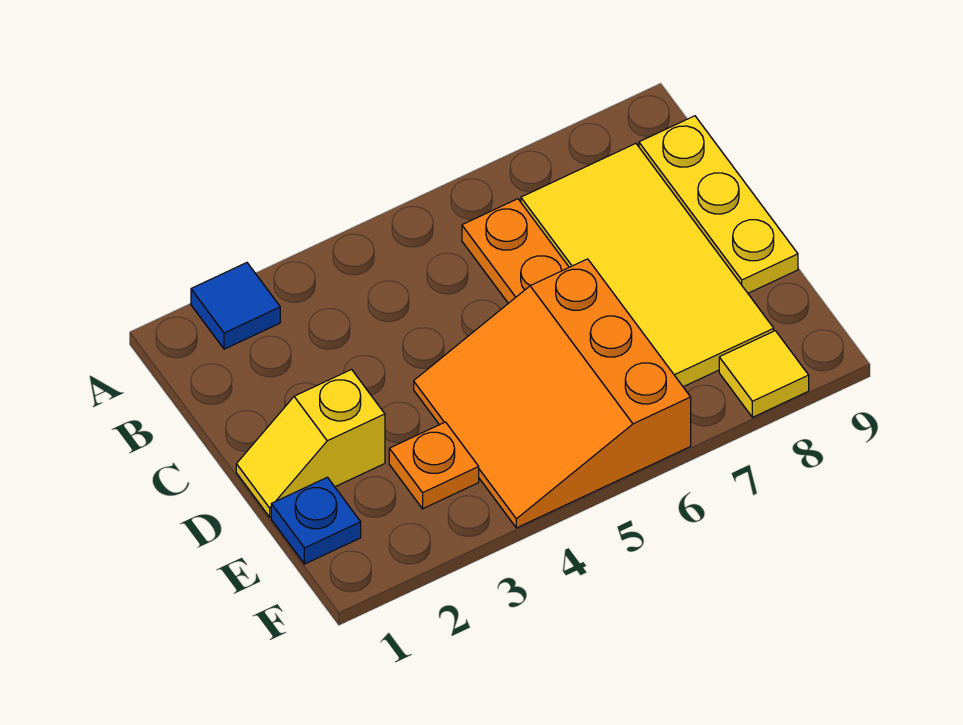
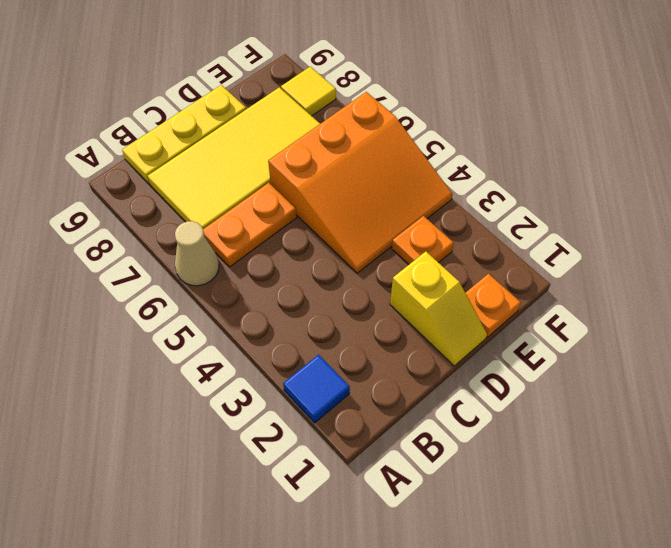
none -> tan 1x1 cone [175,221,219,286]
blue 1x1 plate [271,477,361,564] -> orange 1x1 plate [466,274,521,337]

